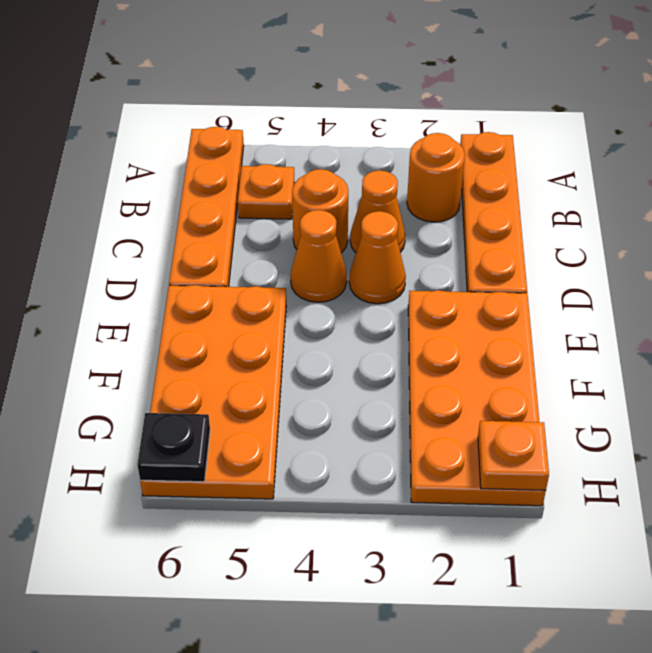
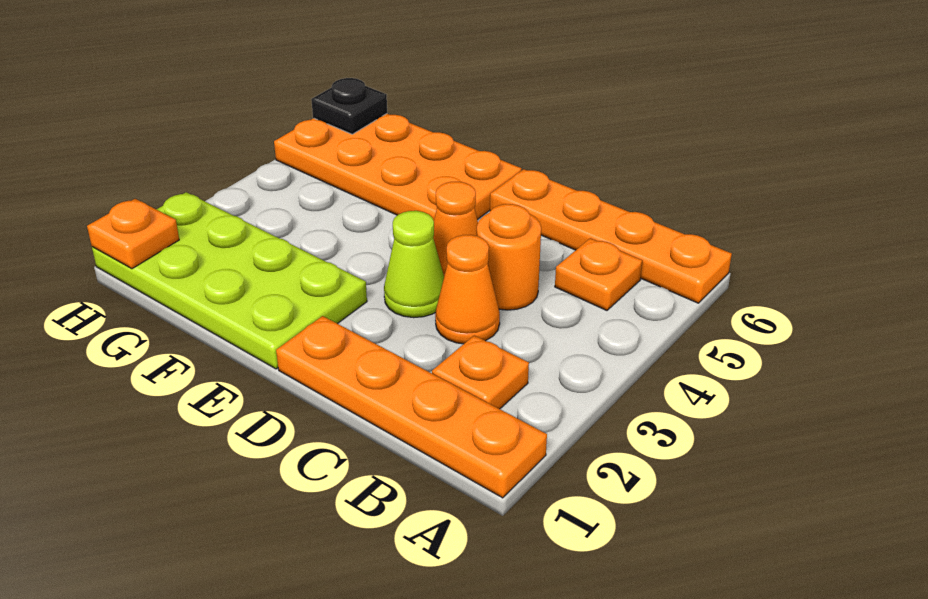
orange 1x1 round brick [407,133,465,222] -> orange 1x1 plate [432,335,529,409]
orange 1x1 cone [349,211,406,304] -> lime 1x1 cone [384,211,444,318]
orange 2x4 plate [408,290,546,506] -> lime 2x4 plate [92,192,367,369]

